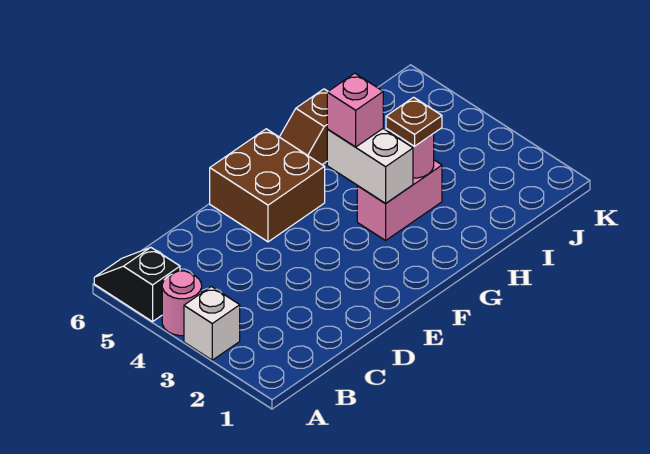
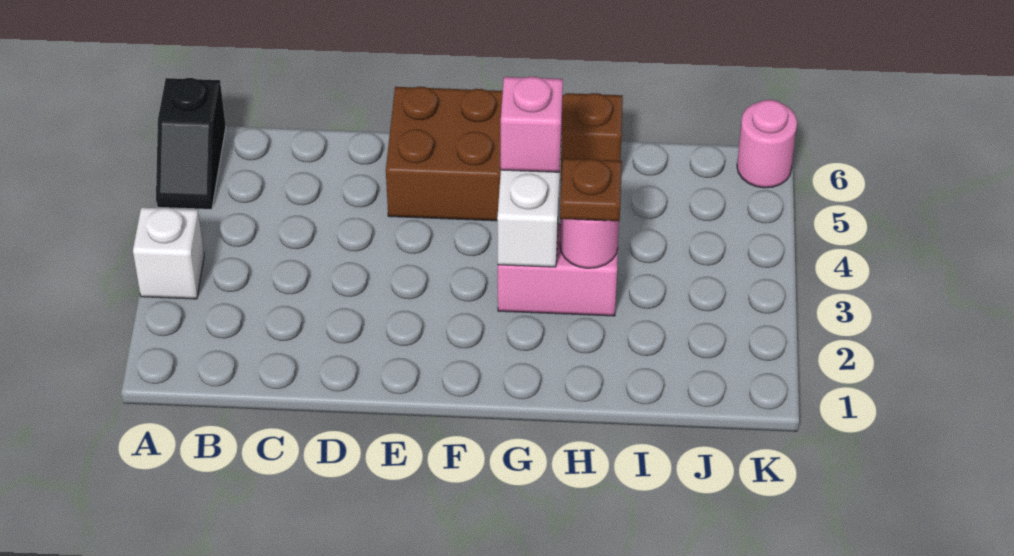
pink 1x1 round brick [162,271,202,336] -> pink 1x1 round brick moved to [737,100,797,188]
black 1x2 slope [94,247,180,322] -> black 1x2 slope turned to [156,78,226,210]

